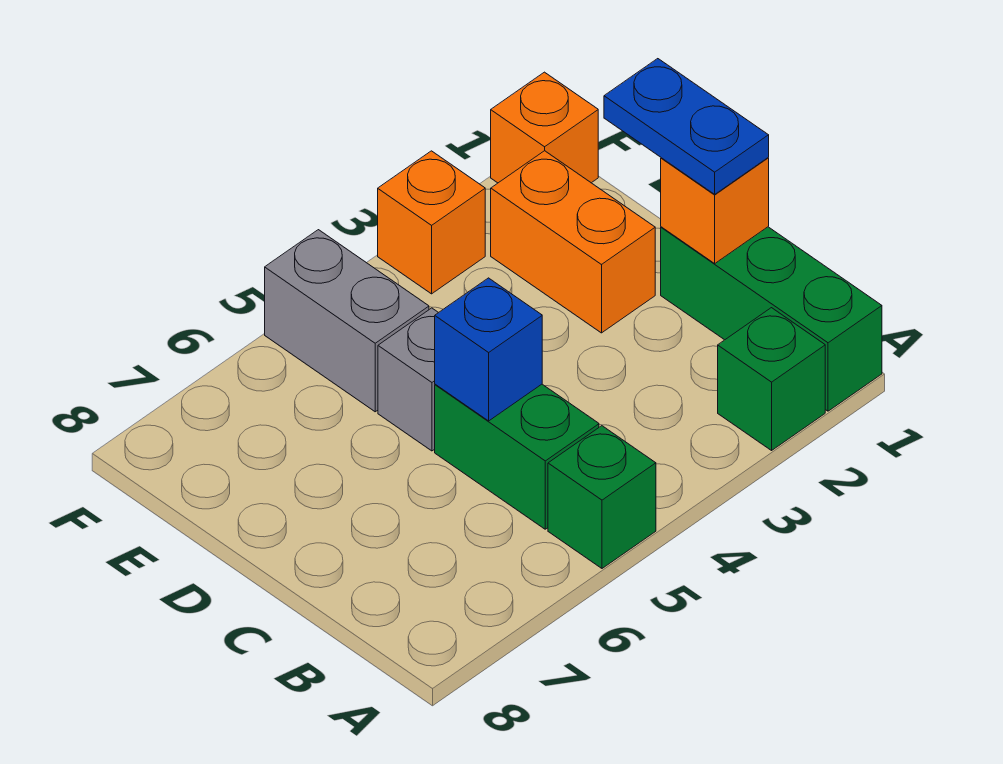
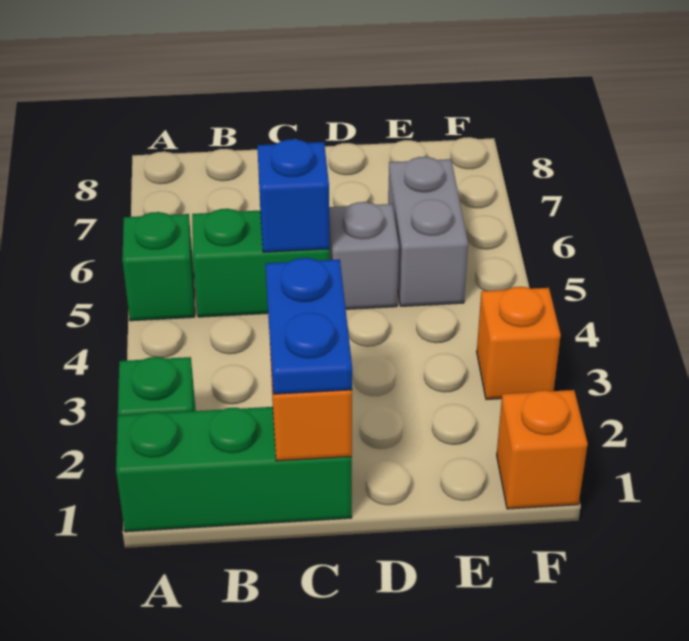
blue 1x2 plate [604,59,769,194] -> blue 1x2 plate turned to [265,258,352,394]
orange 1x2 brick [491,151,655,333] -> none
grey 1x2 brick [265,230,429,412] -> grey 1x2 brick turned to [388,157,468,306]

